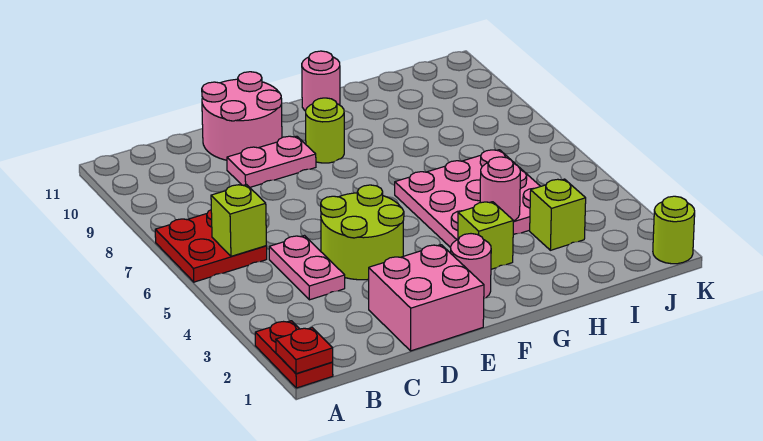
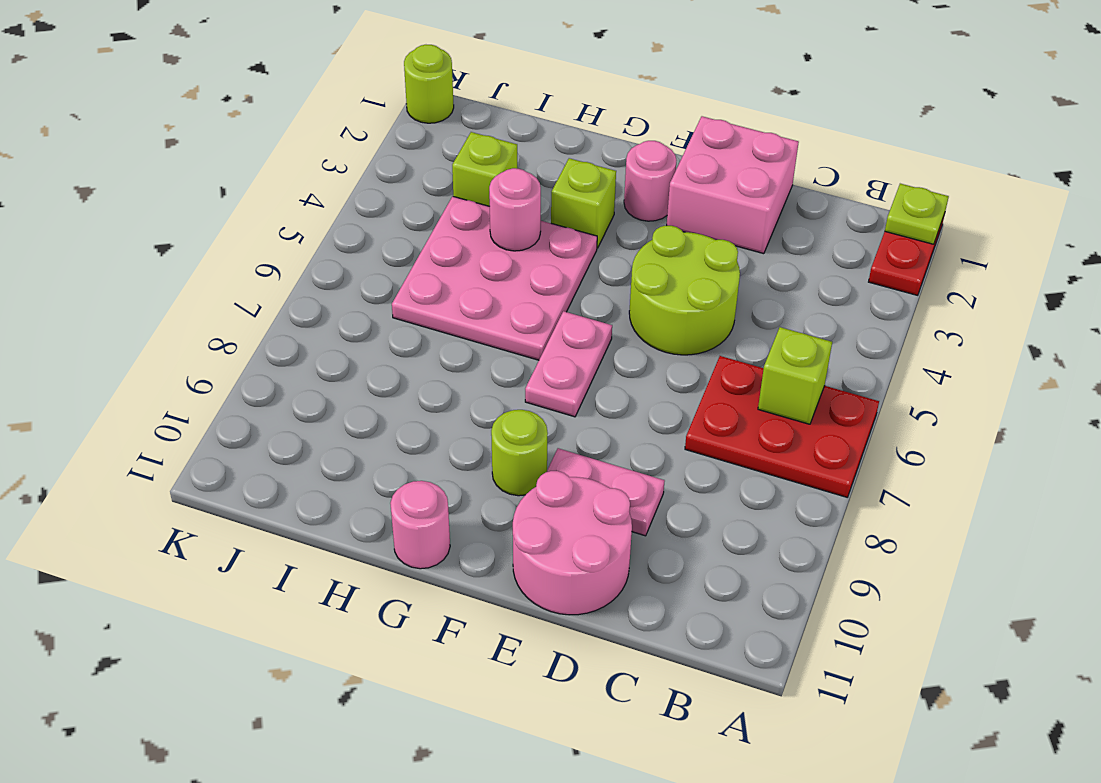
red 1x1 plate [276,328,333,374] -> lime 1x1 plate [885,184,949,244]
red 2x2 plate [155,210,267,282] -> red 2x3 plate [685,356,879,497]
pink 1x2 plate [269,236,345,300] -> pink 1x2 plate moved to [525,311,612,417]

